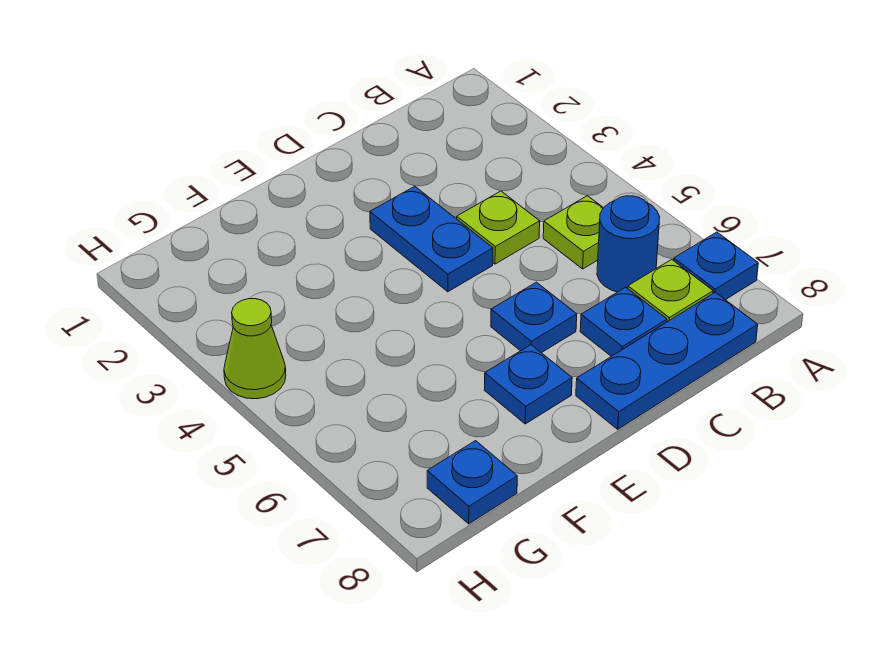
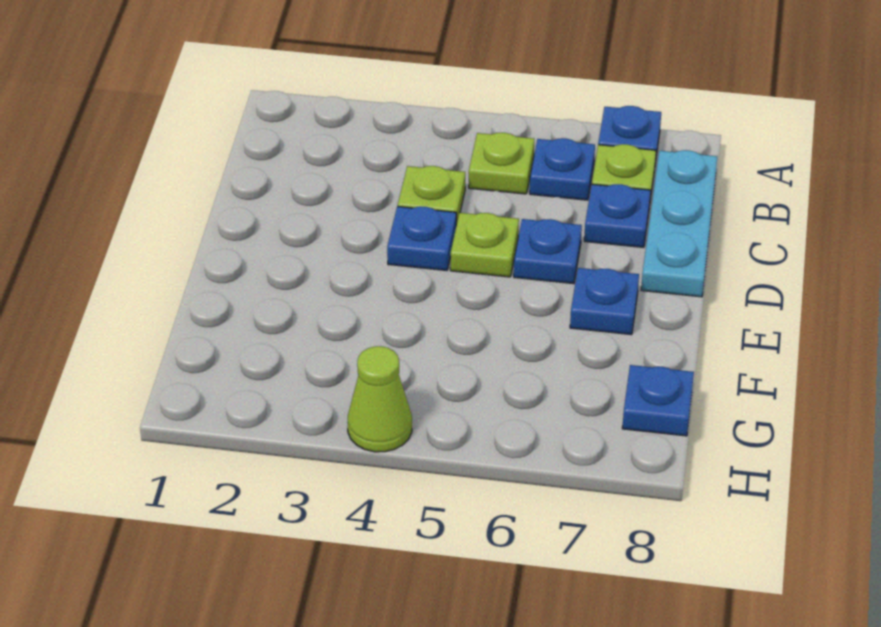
blue 1x1 round brick [597,196,660,292] -> blue 1x1 plate [530,138,595,200]
blue 1x3 plate [576,292,758,429] -> cyan 1x3 plate [641,150,717,297]
blue 1x2 plate [370,186,493,292] -> blue 1x1 plate [387,206,456,271]
none -> lime 1x1 plate [450,213,519,277]

